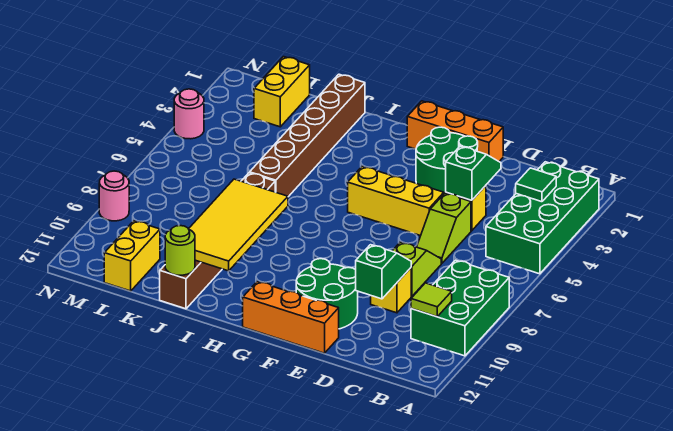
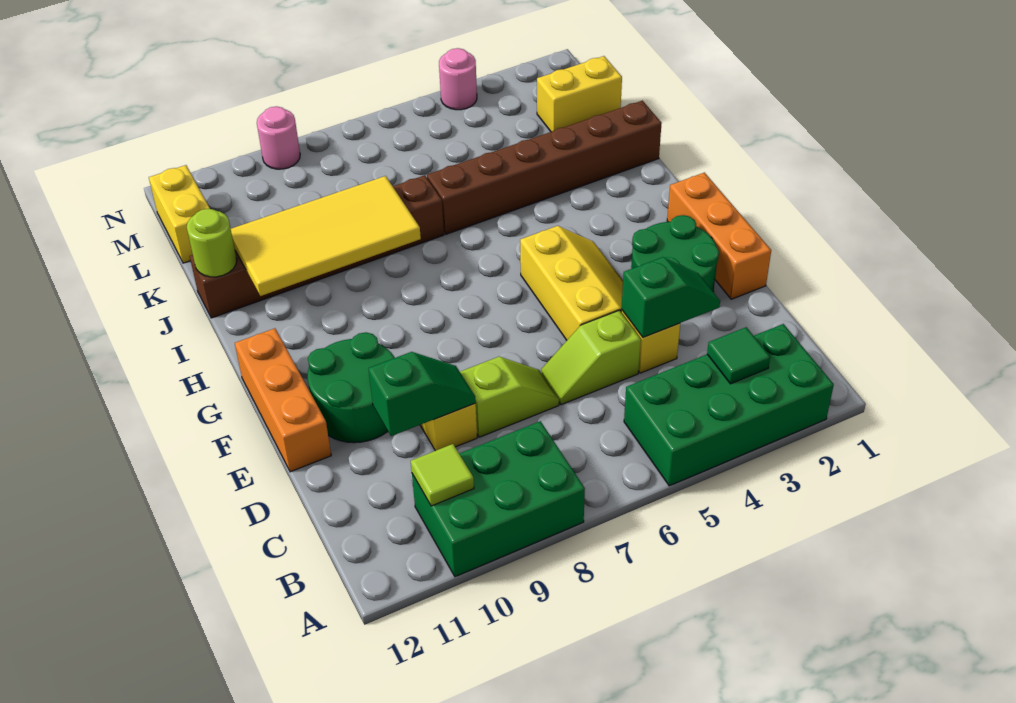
yellow 1x2 brick [104,221,160,291] -> yellow 1x2 brick turned to [149,165,210,263]

